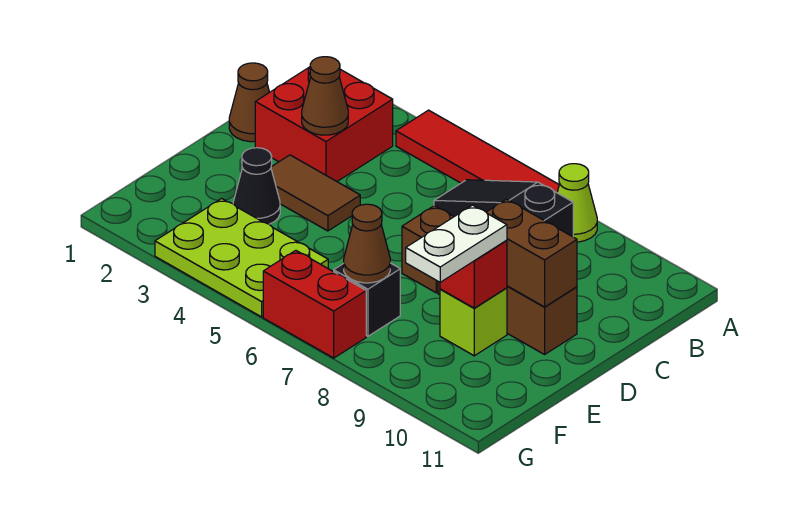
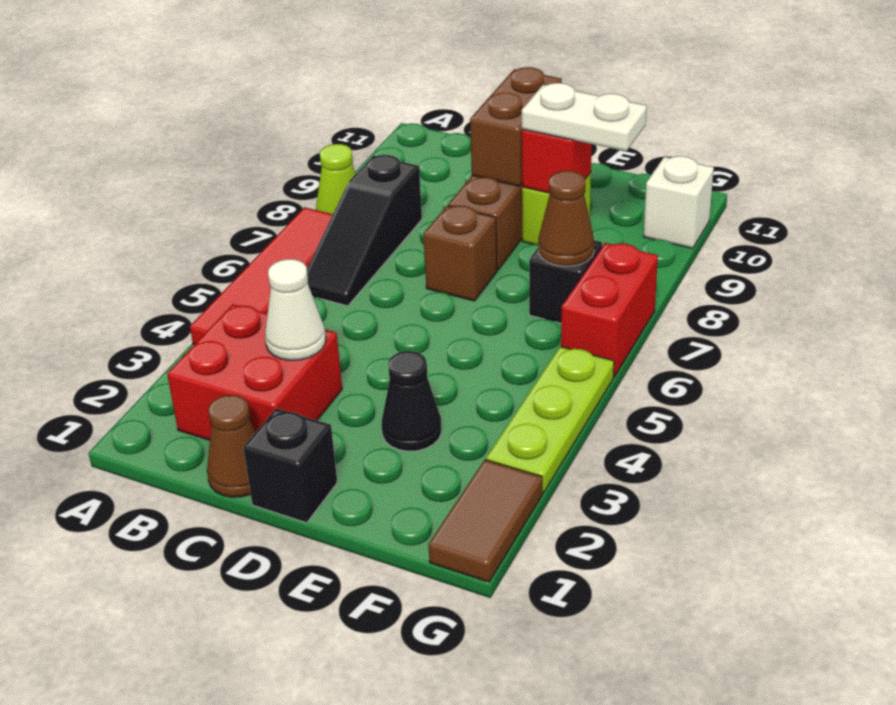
brown 1x1 cone [302,57,348,135] -> white 1x1 cone [265,259,326,360]
none -> black 1x1 brick [243,408,337,523]
brown 1x2 tile [271,155,360,231] -> brown 1x2 tile moved to [428,460,542,582]
lime 2x3 plate [155,199,328,317] -> lime 1x3 plate [486,347,614,493]
none -> white 1x1 brick [644,156,714,248]

